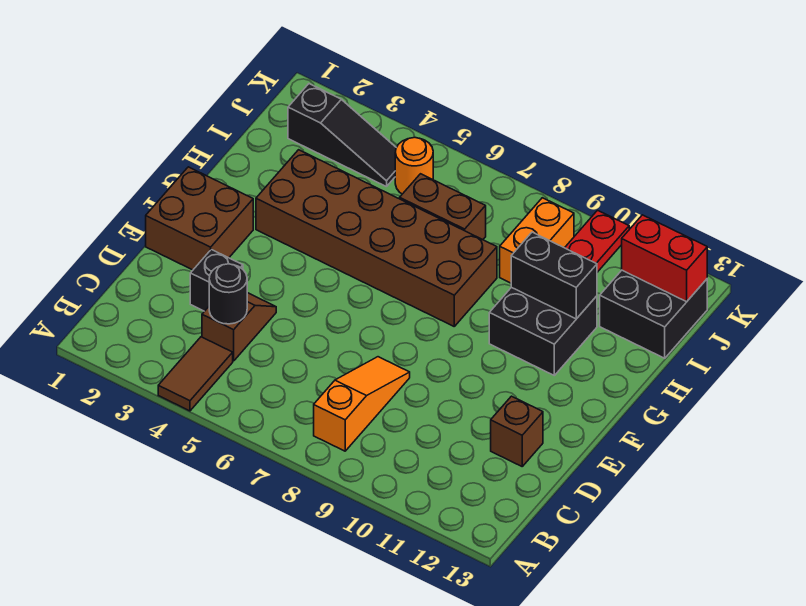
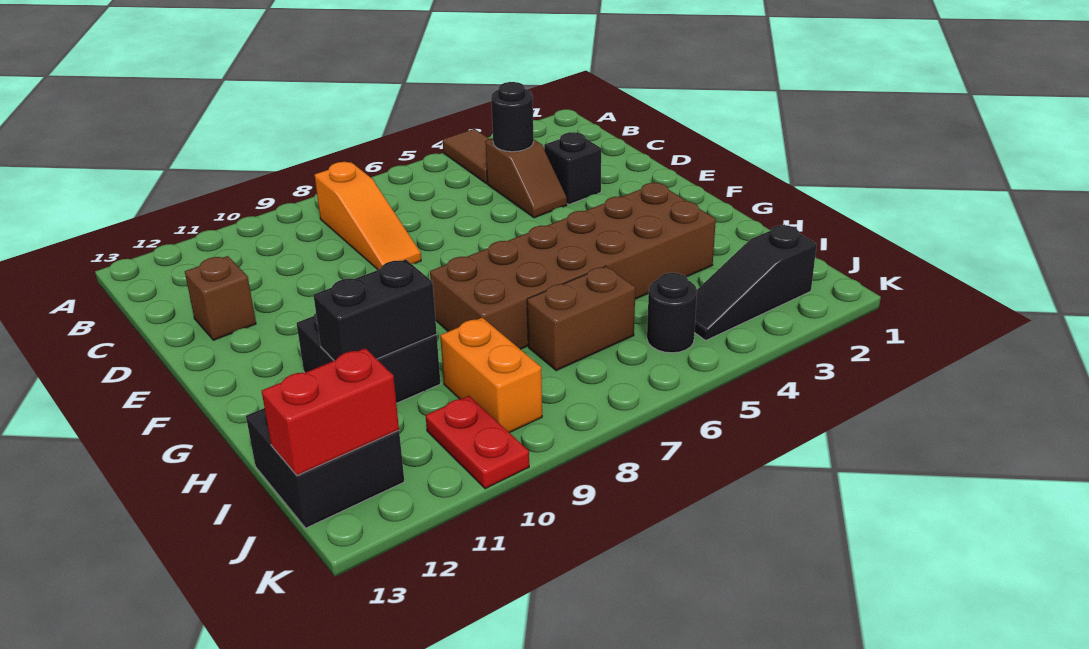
brown 2x2 brick [146,167,253,270] -> none
orange 1x1 round brick [395,138,433,194] -> black 1x1 round brick [647,273,697,353]

